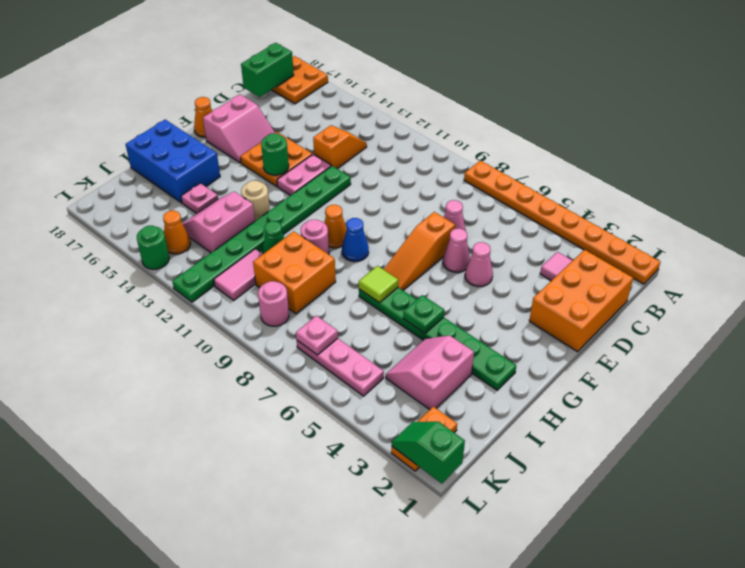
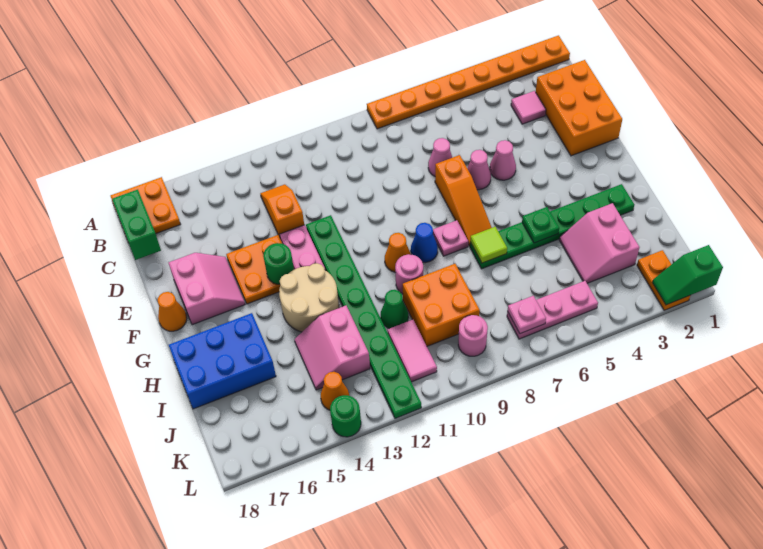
tan 1x1 round brick [241,181,270,221] -> tan 2x2 round brick [279,263,339,332]
pink 1x1 plate [181,183,218,214] -> pink 1x1 plate moved to [433,220,468,256]

